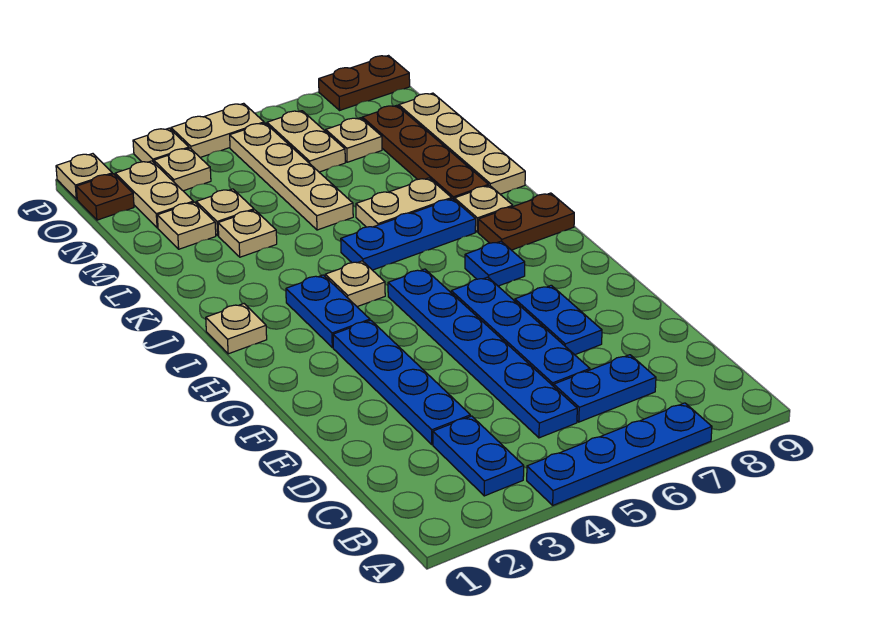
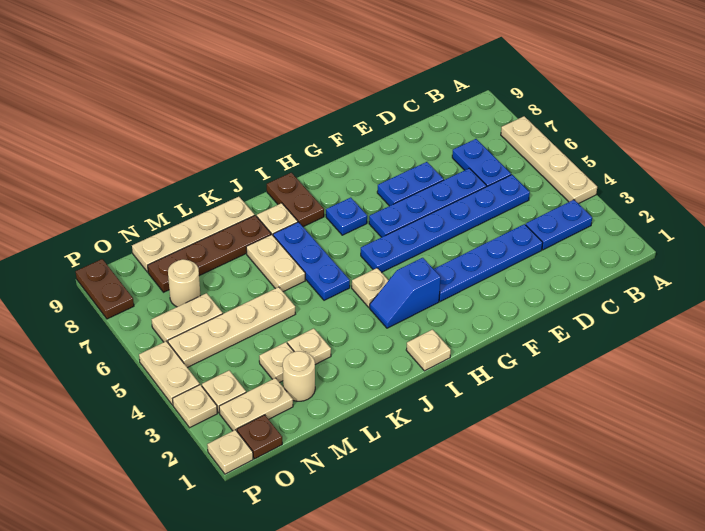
blue 1x4 plate [527,403,712,505] -> tan 1x4 plate [501,116,597,204]
blue 1x2 plate [286,275,370,347] -> blue 1x2 slope [370,258,441,328]
tan 1x1 plate [157,202,216,249] -> tan 1x1 round brick [283,351,315,401]
tan 1x1 plate [326,118,382,162] -> tan 1x1 round brick [168,259,200,307]

